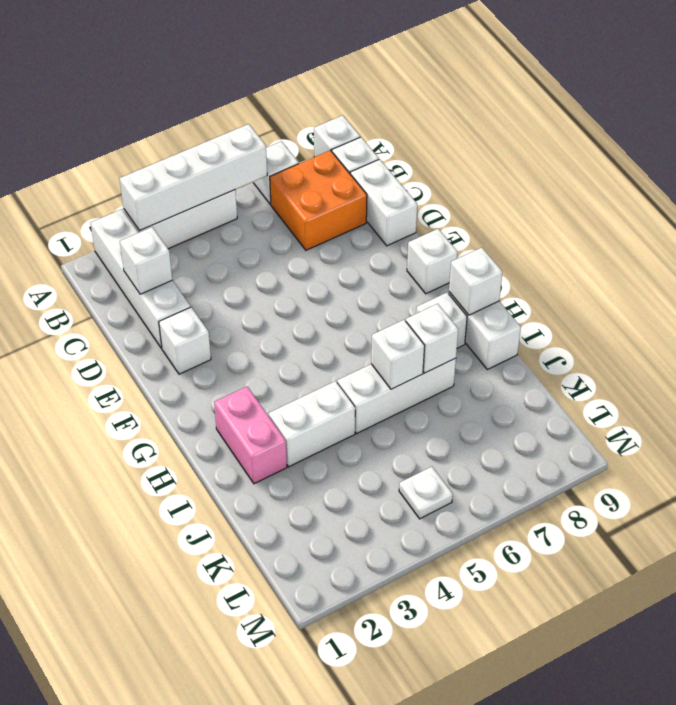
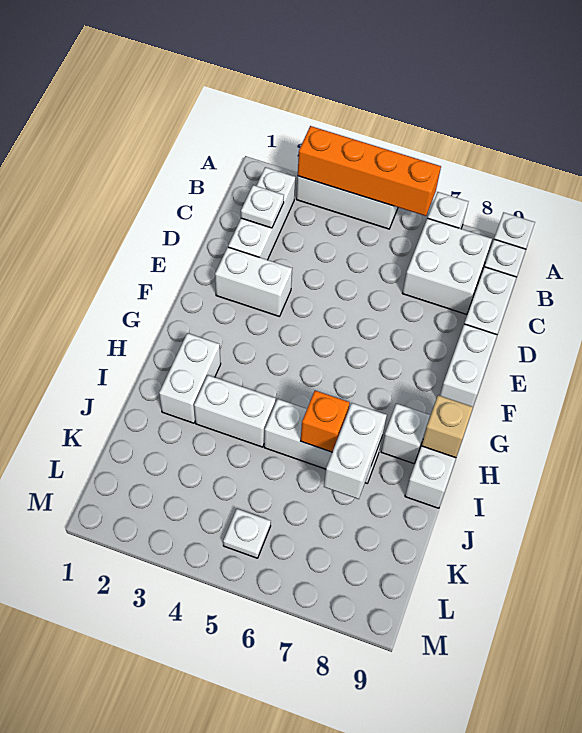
white 1x4 brick [91,209,190,348] -> white 1x3 brick [228,167,295,260]
white 1x4 brick [120,124,267,231] -> orange 1x4 brick [298,126,441,216]
orange 2x2 brick [270,150,367,250] -> white 2x2 brick [402,218,492,314]
white 1x1 brick [120,227,172,294] -> white 1x1 plate [241,185,284,228]
white 1x1 brick [159,307,211,374] -> white 1x2 brick [215,247,292,316]
white 1x1 brick [407,229,457,294] -> white 1x2 brick [440,324,497,407]
pink 1x2 brick [214,387,287,484] -> white 1x2 brick [159,333,221,423]
white 1x1 brick [449,248,502,315] -> tan 1x1 brick [421,395,473,458]
white 1x1 brick [371,320,425,389] -> orange 1x1 brick [301,391,350,452]
white 1x1 brick [406,304,458,373] -> white 1x2 brick [324,403,387,499]

